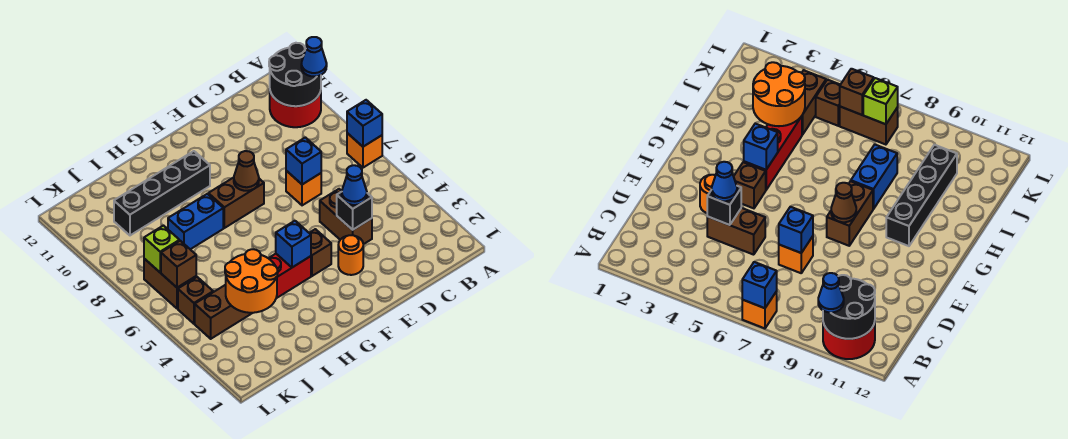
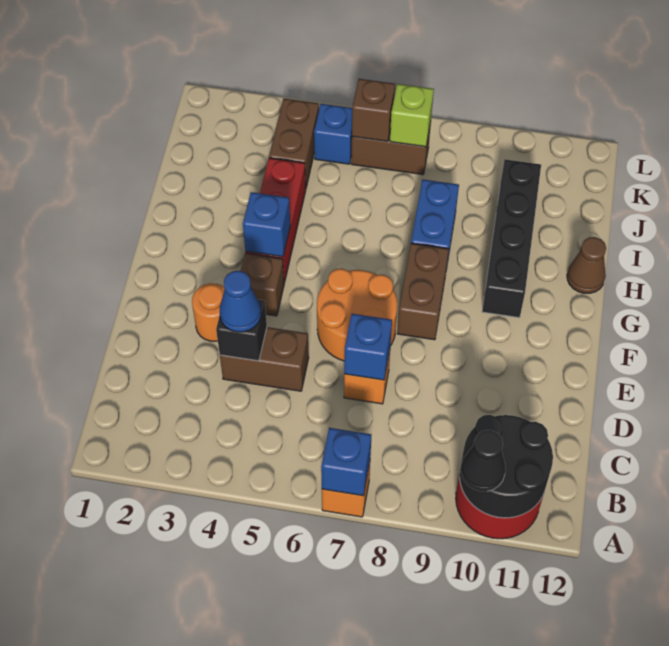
blue 1x1 cone [301,37,327,77] -> black 1x1 cone [461,430,506,491]
brown 1x1 cone [234,151,259,191] -> brown 1x1 cone moved to [567,237,606,293]
orange 2x2 round brick [225,249,278,313] -> orange 2x2 round brick moved to [317,269,397,361]
brown 1x1 brick [178,277,213,324] -> blue 1x1 brick [314,104,352,164]

